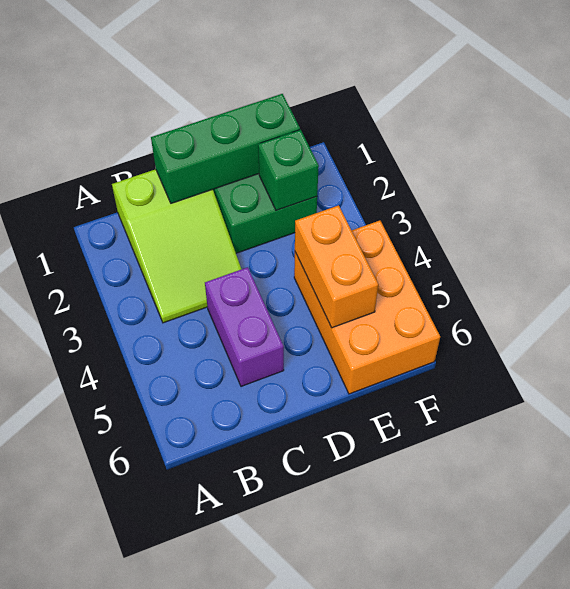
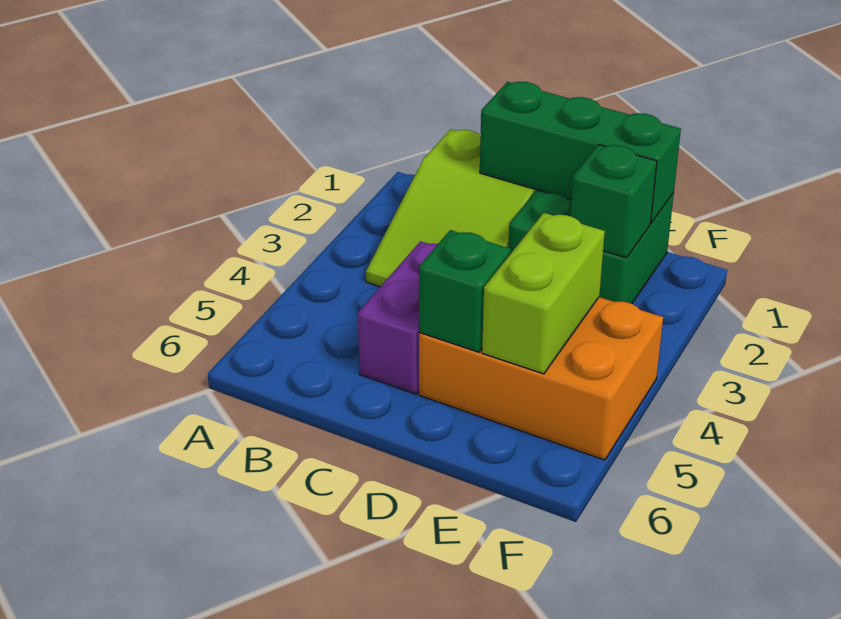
none -> green 1x1 brick [419,230,511,352]
orange 2x3 brick [294,221,440,394] -> orange 2x3 brick turned to [419,297,663,460]
orange 1x2 brick [295,205,378,328] -> lime 1x2 brick [482,213,605,374]

